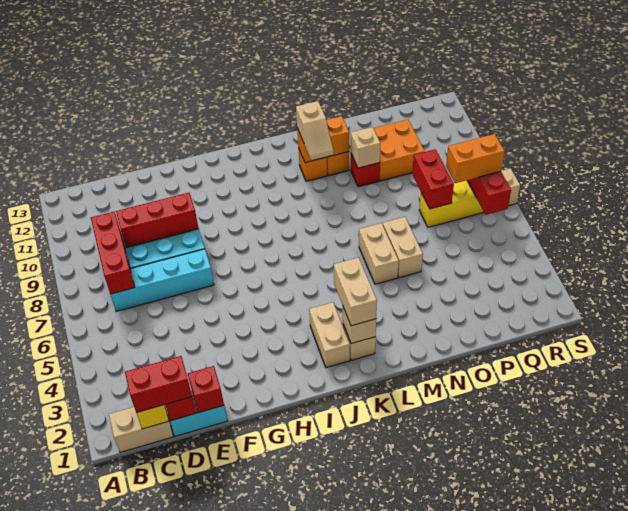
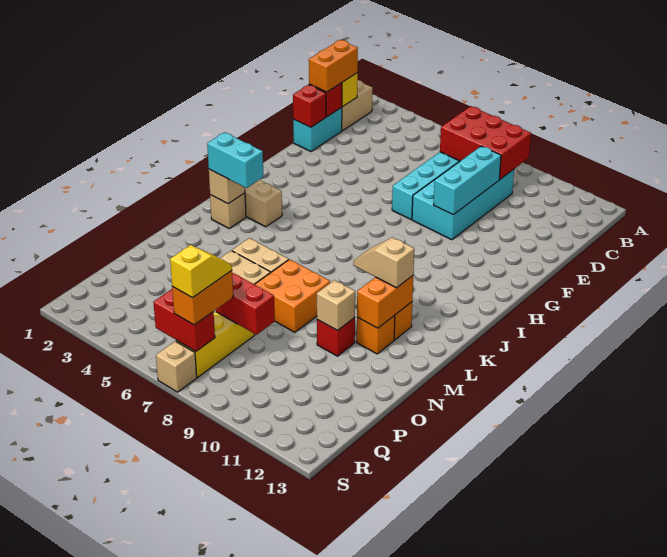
red 1x2 brick [125,356,192,413] -> orange 1x2 brick [309,40,358,92]
red 1x3 brick [91,212,135,294] -> red 2x3 brick [440,106,531,179]
red 1x3 brick [116,193,199,248] -> cyan 1x3 brick [434,146,501,215]
tan 1x2 brick [334,258,377,326] -> cyan 1x2 brick [207,132,264,188]
orange 2x2 brick [373,120,425,181] -> orange 2x2 brick moved to [255,259,330,332]
none -> yellow 1x2 slope [170,245,232,298]

